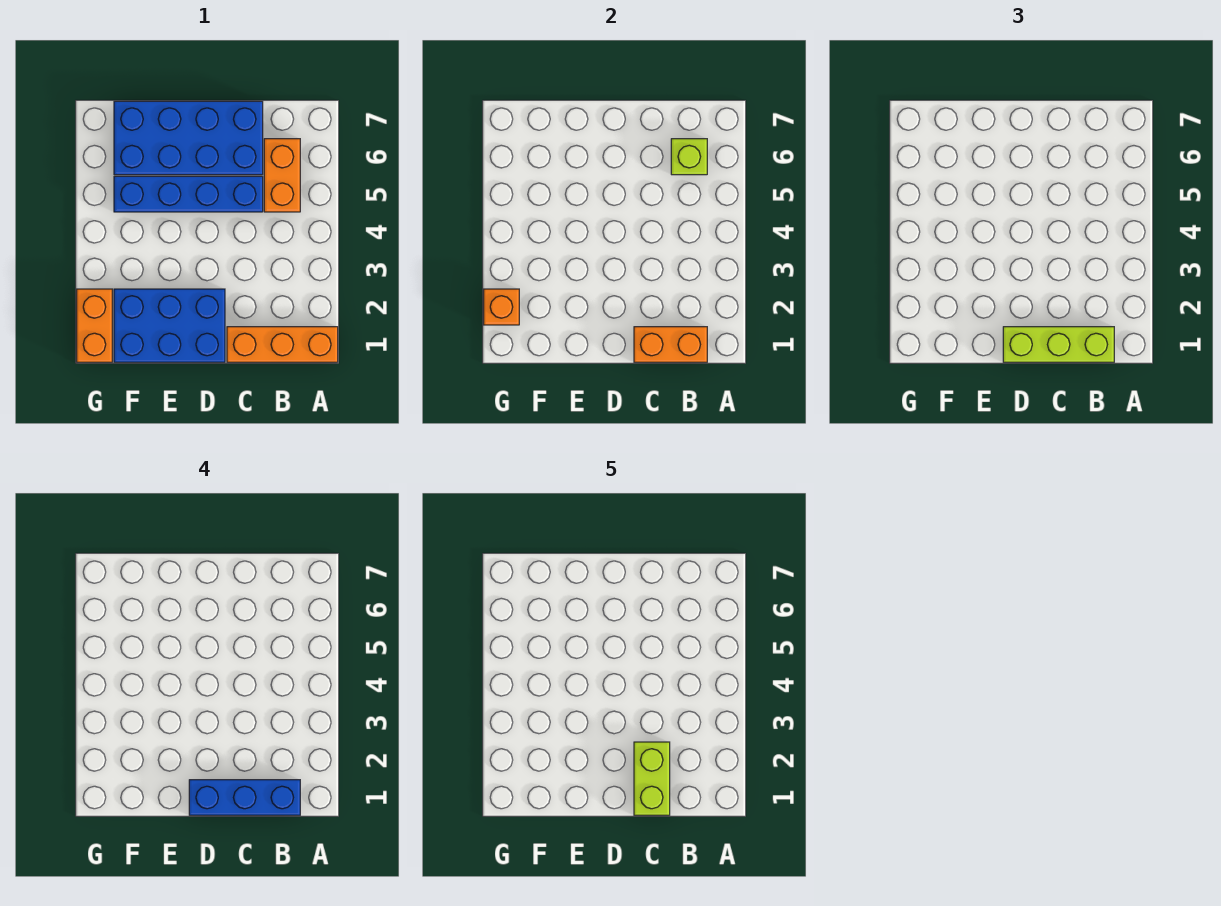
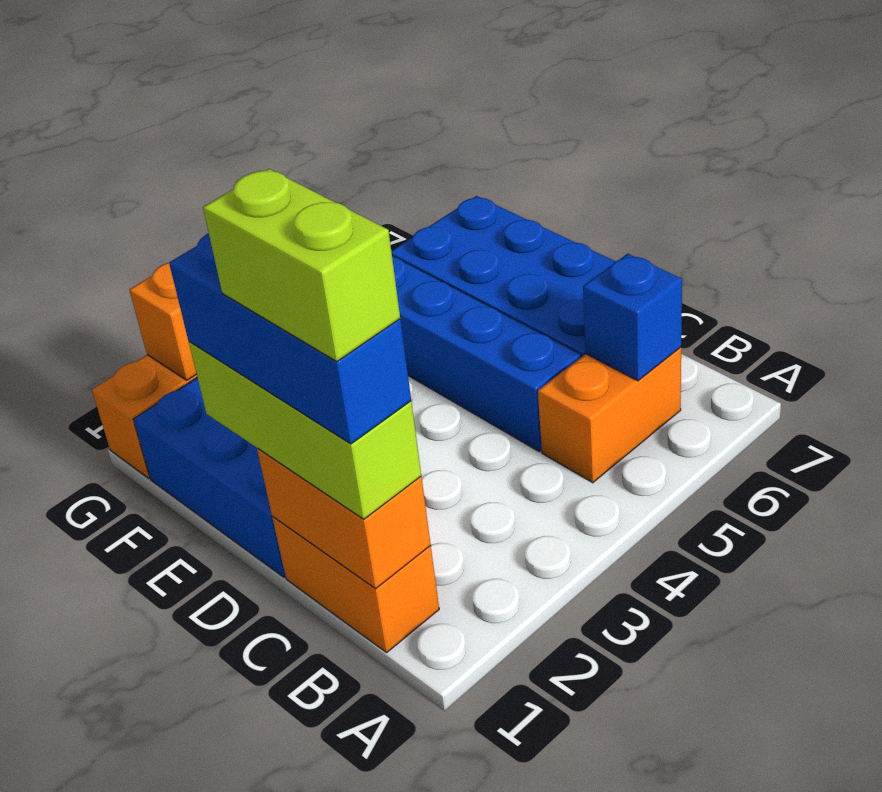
orange 1x3 brick [227,327,338,362] -> orange 1x2 brick [272,516,439,653]
lime 1x1 brick [671,139,707,175] -> blue 1x1 brick [583,254,682,381]
lime 1x2 brick [634,742,670,815] -> lime 1x2 brick turned to [203,169,400,362]

